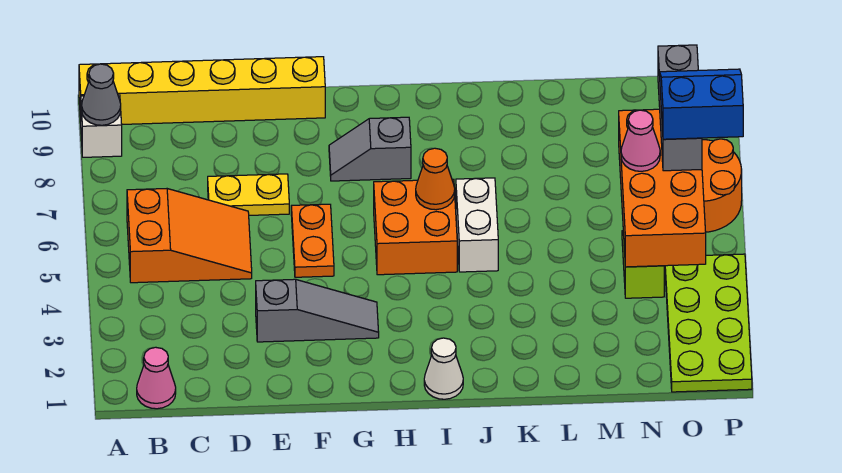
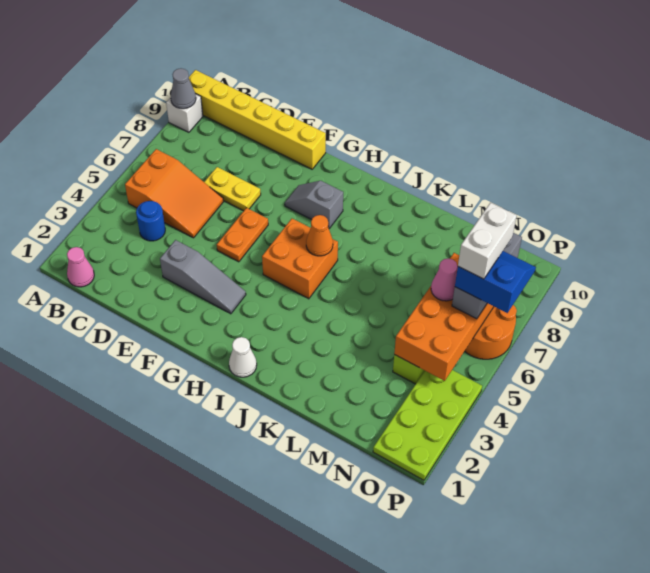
none -> blue 1x1 round brick [136,201,165,241]
white 1x2 brick [456,178,498,272] -> white 1x2 brick moved to [458,203,517,279]

